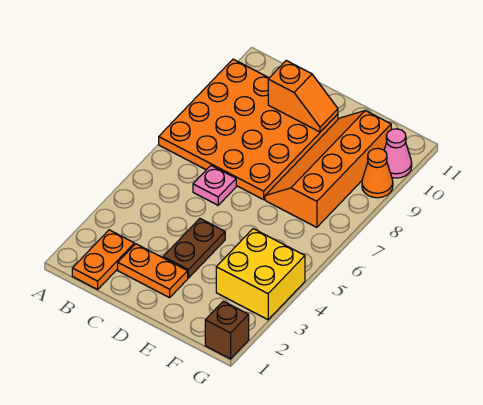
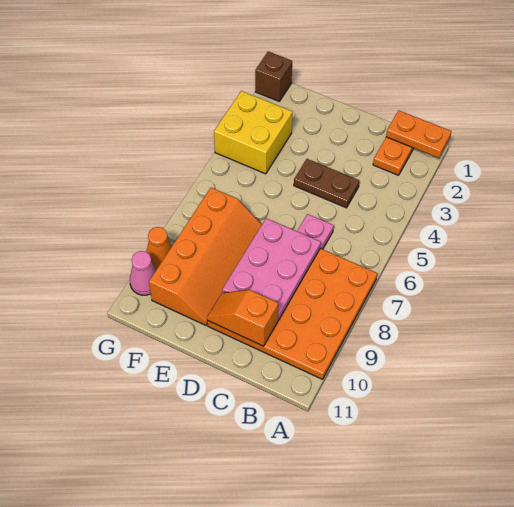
orange 1x2 plate [118,244,188,298] -> orange 1x2 plate moved to [386,110,452,158]
none -> pink 2x3 plate [222,218,321,320]
brown 1x2 plate [163,219,225,278] -> brown 1x2 plate turned to [294,159,359,208]

